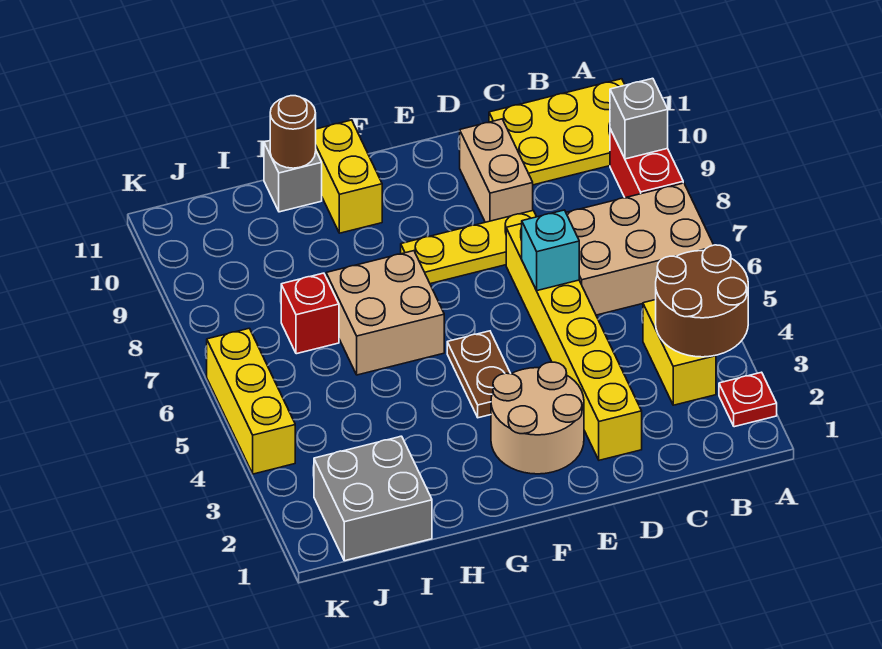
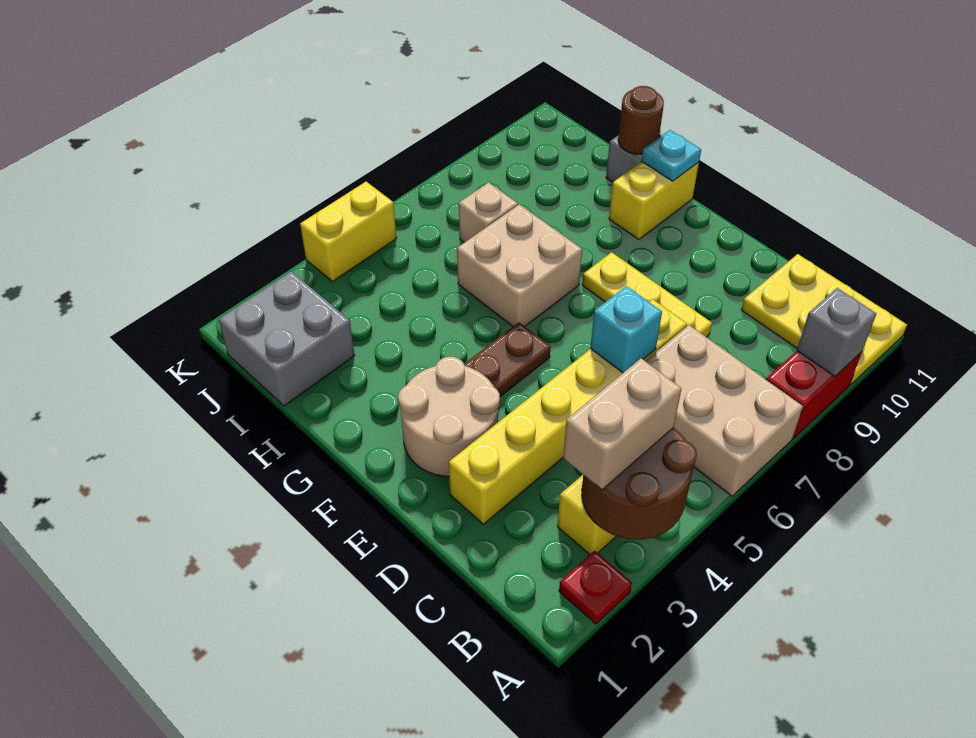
tan 1x2 brick [460,119,533,222] -> tan 1x2 brick moved to [563,359,681,490]
none -> cyan 1x1 plate [642,130,701,181]
red 1x1 brick [281,273,339,354] -> tan 1x1 brick [459,183,518,243]
yellow 1x3 brick [207,328,295,474] -> yellow 1x2 brick [300,182,396,281]

